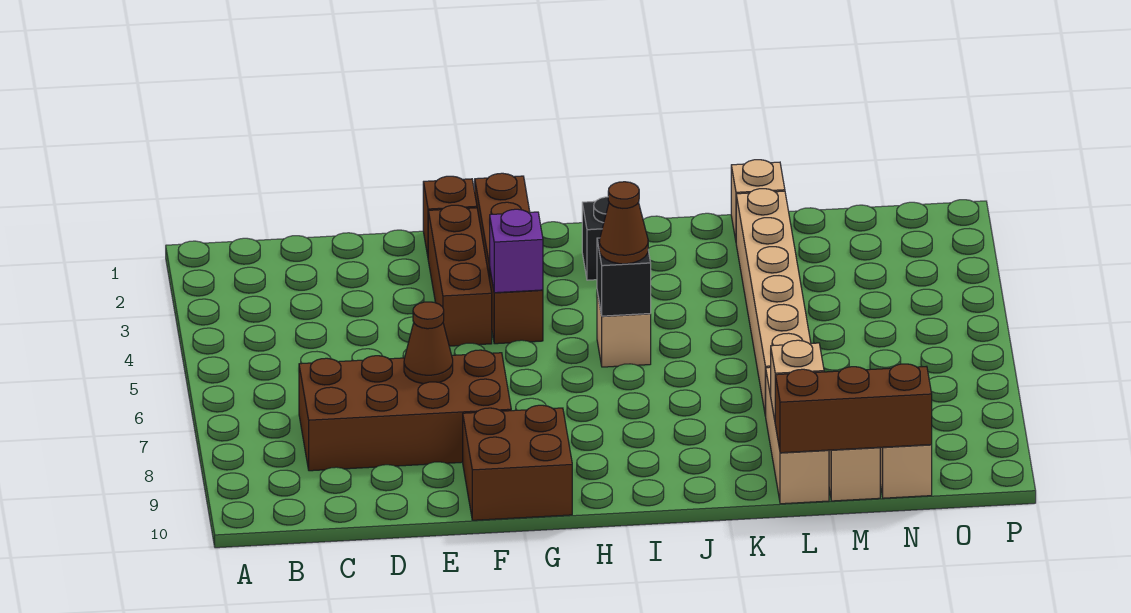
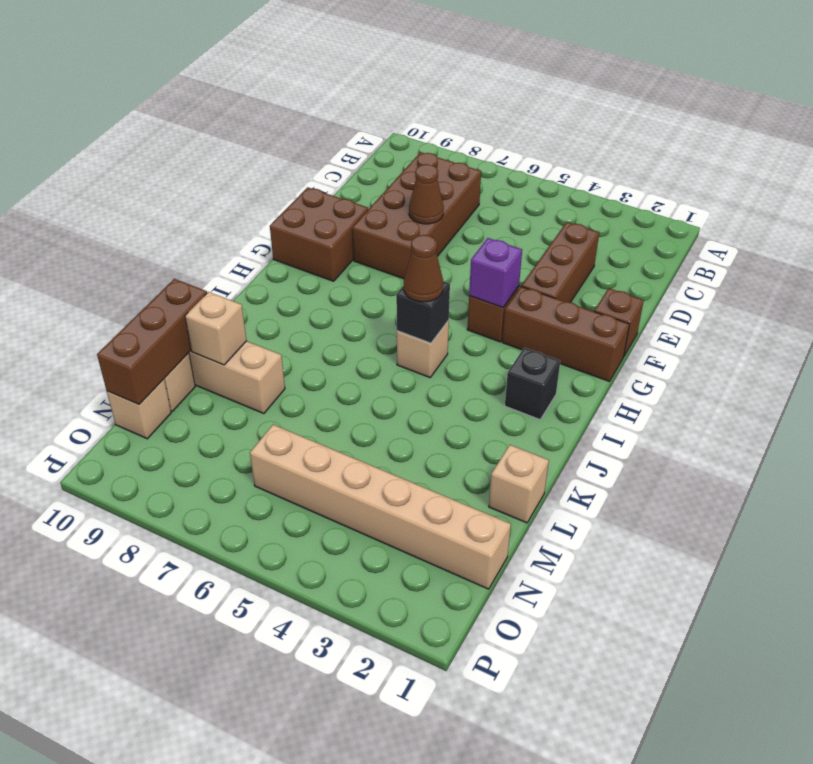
brown 1x3 brick [428,205,492,346] -> brown 1x3 brick turned to [521,222,599,302]
tan 1x6 brick [736,189,811,416] -> tan 1x6 brick moved to [250,425,511,589]

